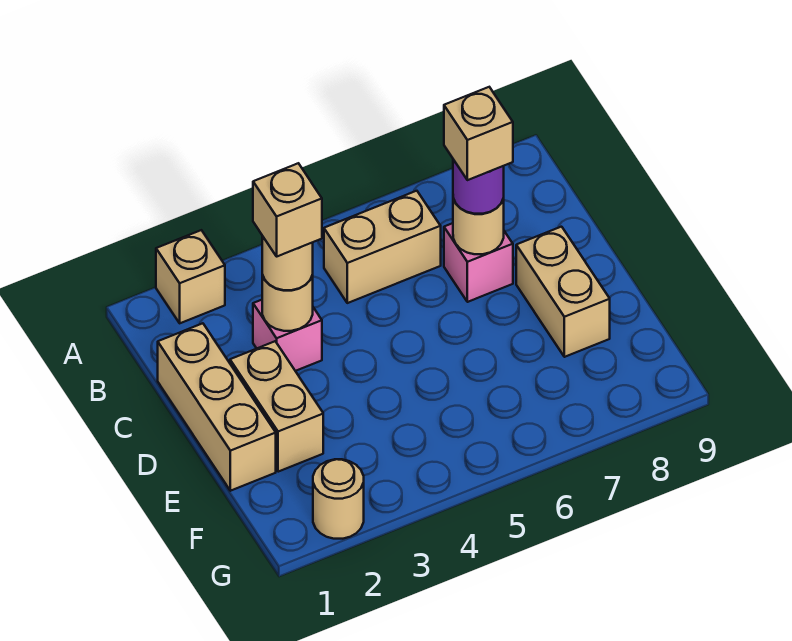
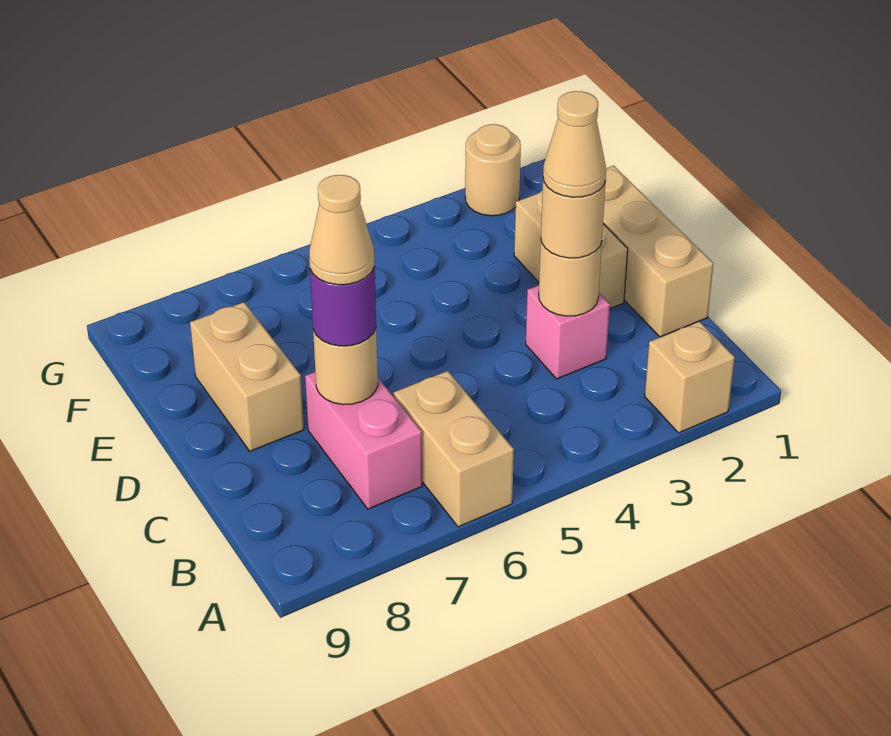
tan 1x2 brick [324,191,441,303] -> tan 1x2 brick turned to [394,371,514,527]
tan 1x1 brick [253,163,322,256] -> tan 1x1 cone [543,91,606,197]
pink 1x1 brick [444,223,513,302] -> pink 1x2 brick [305,372,422,509]
tan 1x1 brick [444,87,513,180] -> tan 1x1 cone [309,175,375,285]

